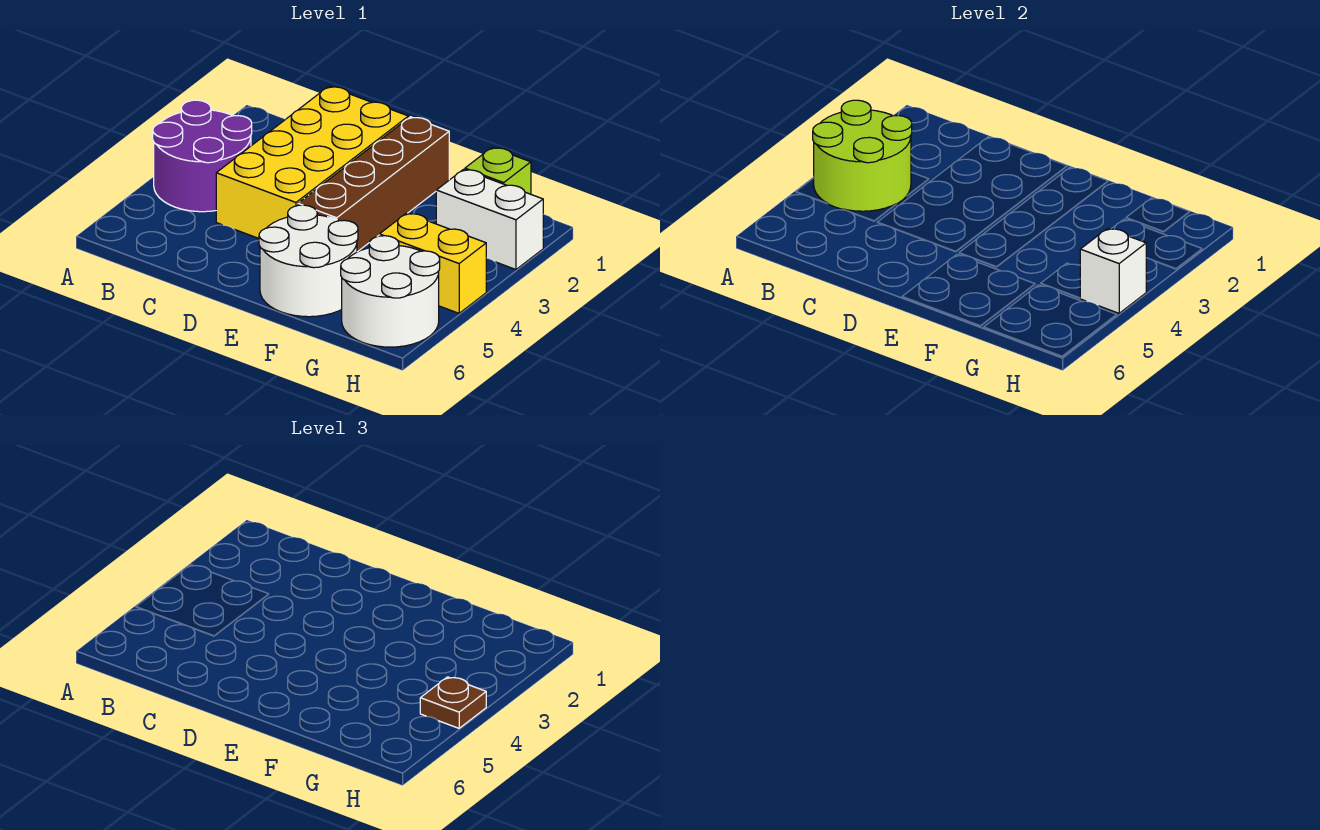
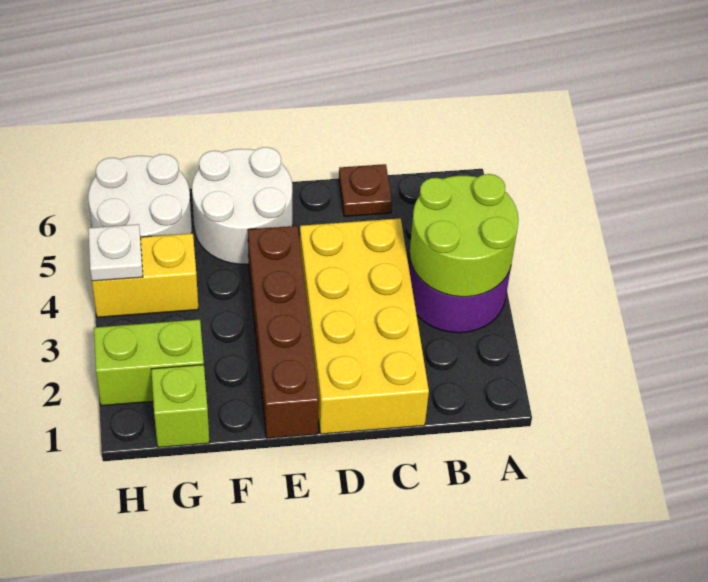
white 1x2 brick [436,169,543,270] -> lime 1x2 brick [94,320,204,406]
white 1x1 brick [1080,228,1146,313] -> white 1x1 plate [88,224,143,281]
brown 1x1 plate [420,677,486,728] -> brown 1x1 plate moved to [339,164,392,216]

